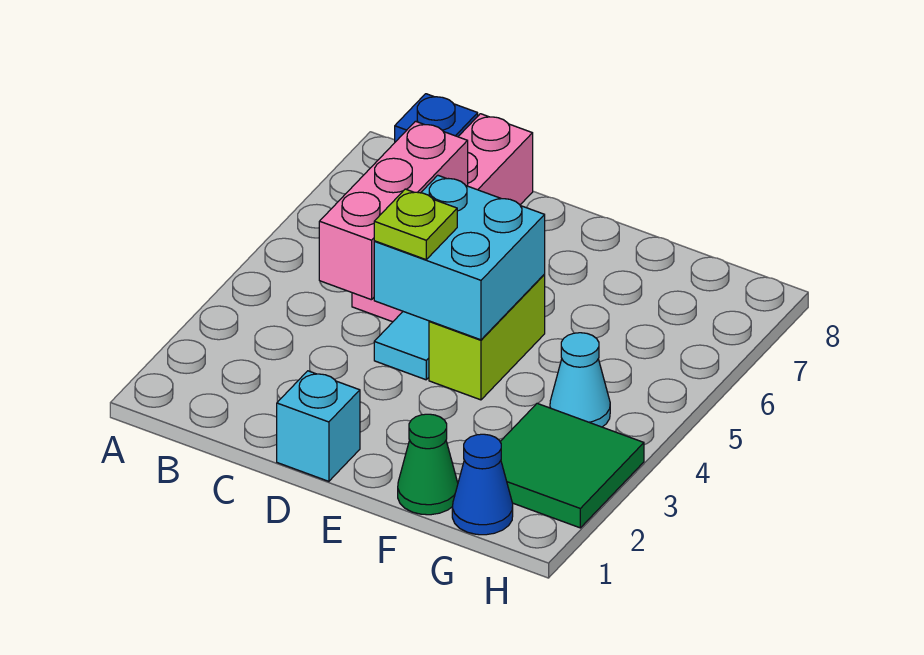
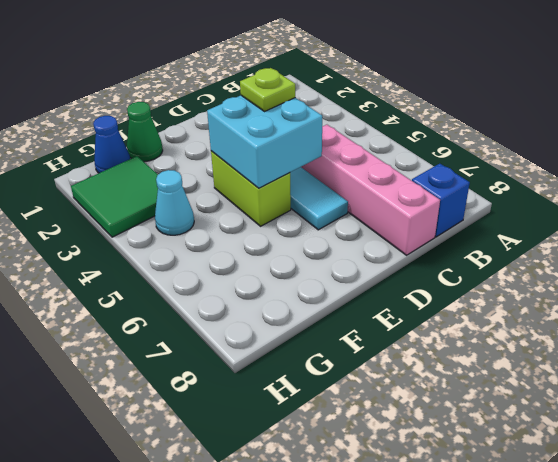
pink 1x3 brick [319,121,468,300] -> none
cyan 1x1 brick [277,371,360,481] -> none

